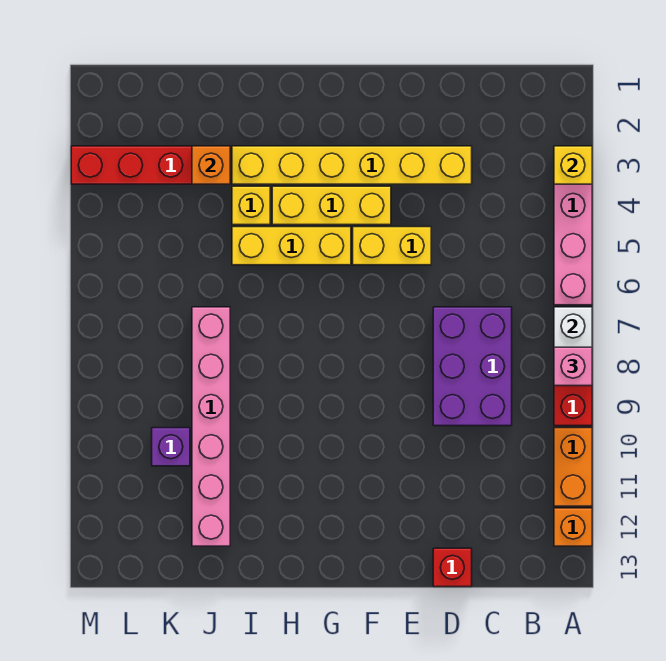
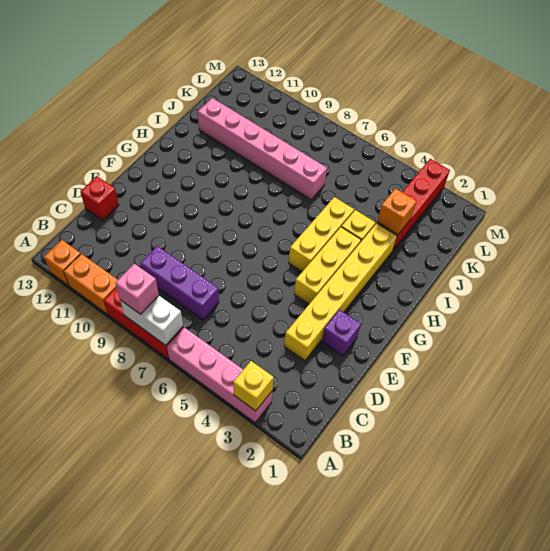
purple 2x3 brick [433,307,512,426] -> purple 1x3 brick [141,246,219,320]
yellow 1x2 brick [353,227,431,265] -> none
purple 1x1 brick [152,428,190,466] -> purple 1x1 brick moved to [322,310,361,356]

